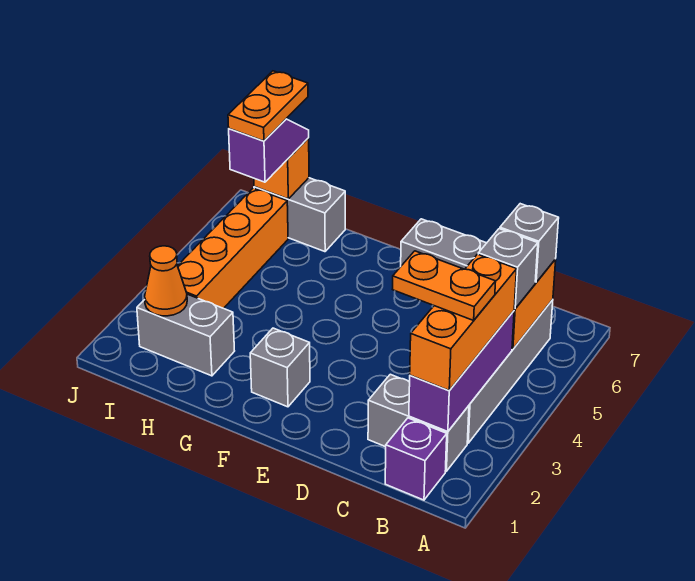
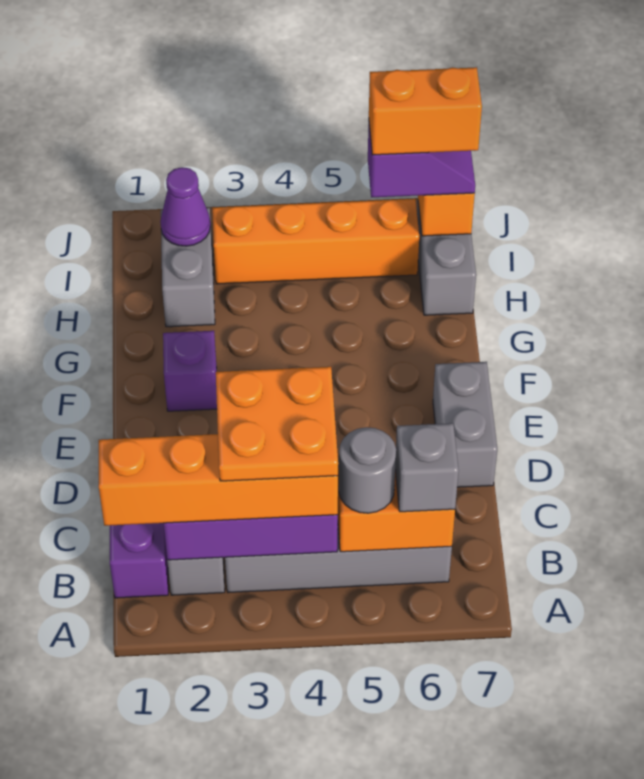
orange 1x3 brick [410,254,517,391] -> orange 1x4 brick [99,434,338,526]
orange 1x2 plate [392,251,496,320] -> orange 2x2 plate [216,367,338,481]
grey 1x1 brick [478,229,538,309] -> grey 1x1 round brick [339,427,396,513]
grey 1x1 brick [250,328,310,407] -> purple 1x1 brick [163,331,217,411]
orange 1x1 cone [145,246,187,316] -> purple 1x1 cone [160,167,210,246]
orange 1x2 plate [228,71,308,141] -> orange 1x2 brick [369,67,482,155]

